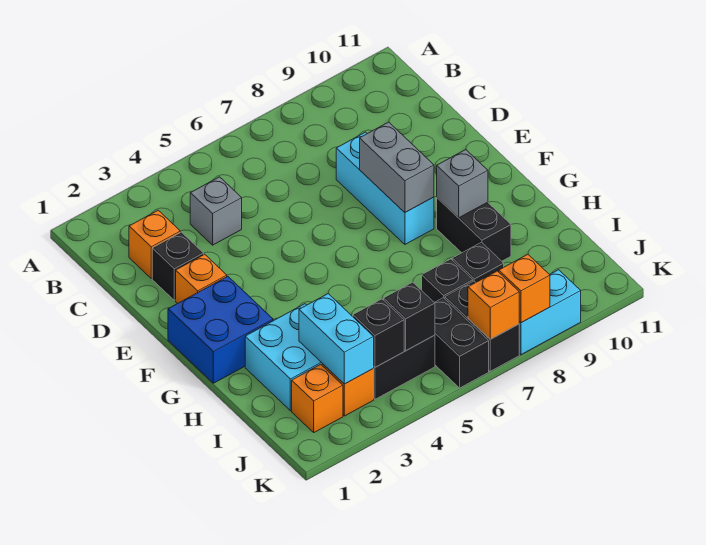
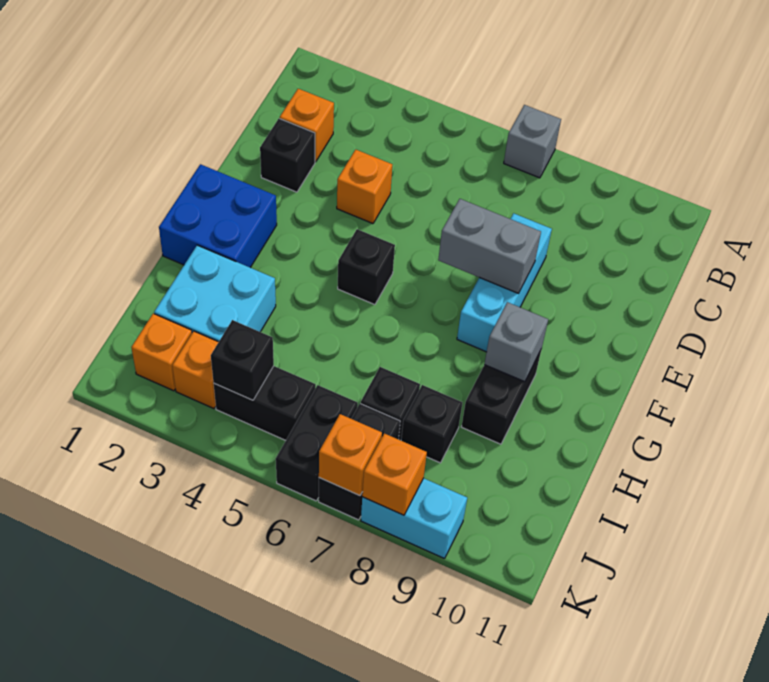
grey 1x1 brick [190,177,242,245] -> grey 1x1 brick moved to [504,105,561,178]
orange 1x1 brick [176,254,227,304] -> orange 1x1 brick moved to [337,150,392,224]
grey 1x2 brick [360,122,434,212] -> grey 1x2 brick turned to [438,199,541,293]
cyan 1x2 brick [299,294,374,384] -> none
black 1x1 brick [384,282,435,350] -> black 1x1 brick moved to [338,229,395,305]

